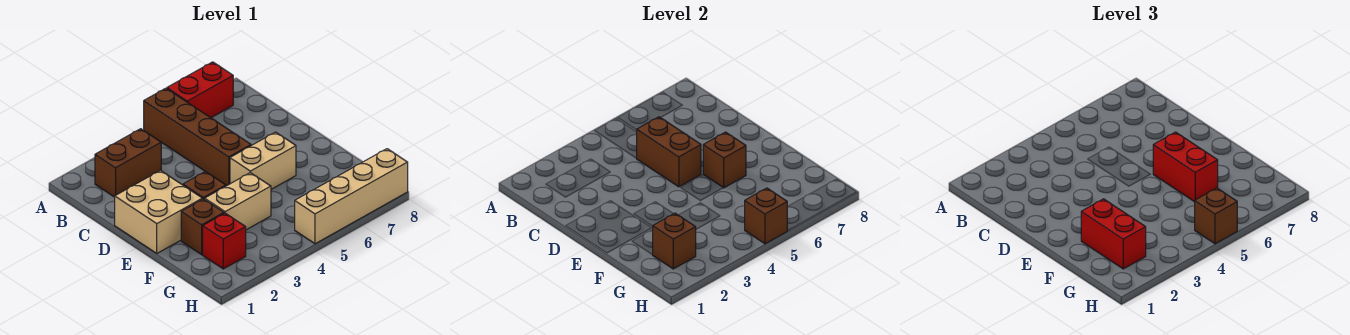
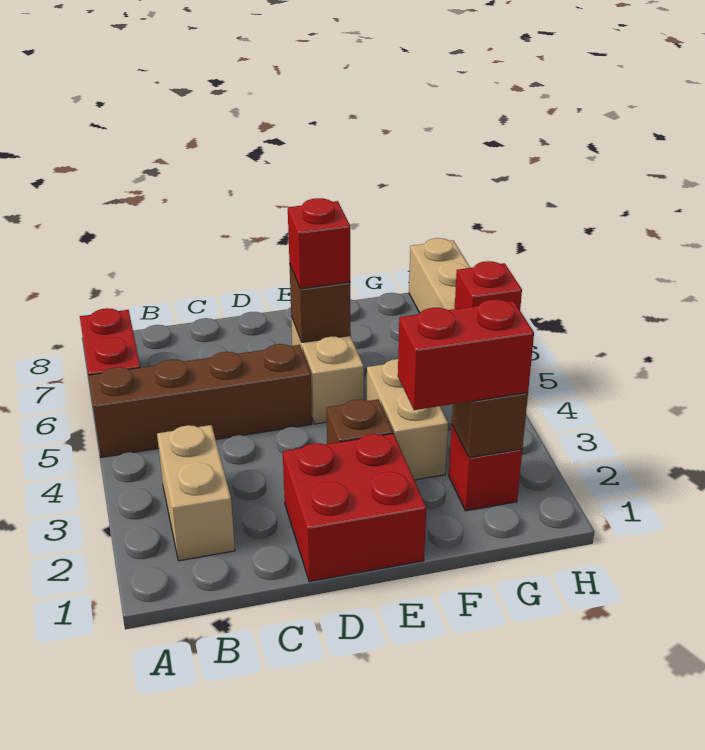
brown 1x2 brick [95,129,161,197] -> tan 1x2 brick [157,425,235,561]
brown 1x2 brick [637,117,701,187] -> none
tan 2x2 brick [115,170,202,253] -> red 2x2 brick [283,434,426,582]
red 1x2 brick [1153,132,1218,202] -> red 1x1 brick [288,198,350,289]
brown 1x1 brick [181,199,224,255] -> none
brown 1x1 brick [745,188,787,244] -> red 1x1 brick [455,261,522,310]
brown 1x1 brick [1195,188,1237,244] -> none

